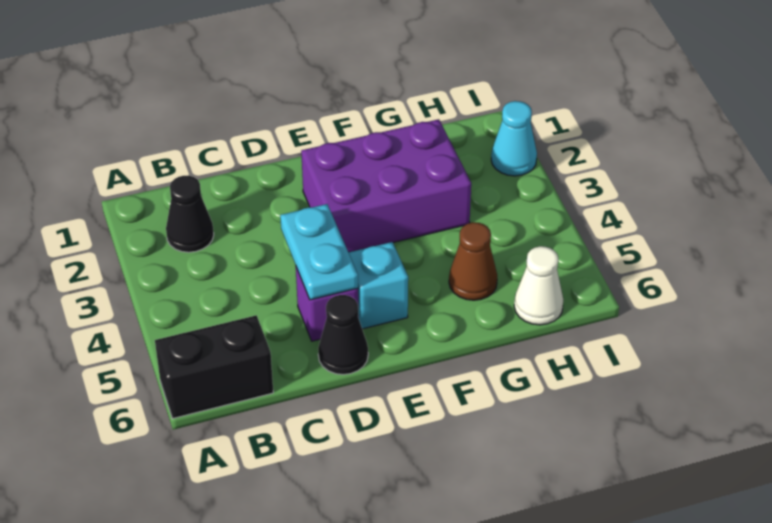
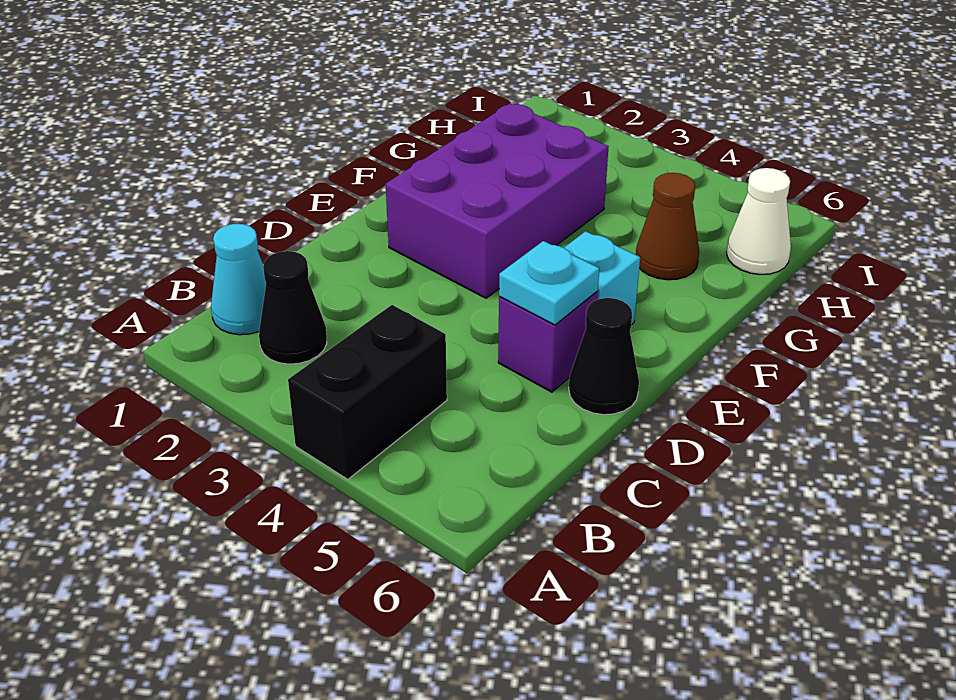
black 1x2 brick [155,315,273,418] -> black 1x2 brick moved to [288,305,447,480]
cyan 1x2 plate [280,204,358,300] -> cyan 1x1 plate [499,241,599,325]
cyan 1x1 cone [491,101,537,176] -> cyan 1x1 cone moved to [211,224,266,335]

